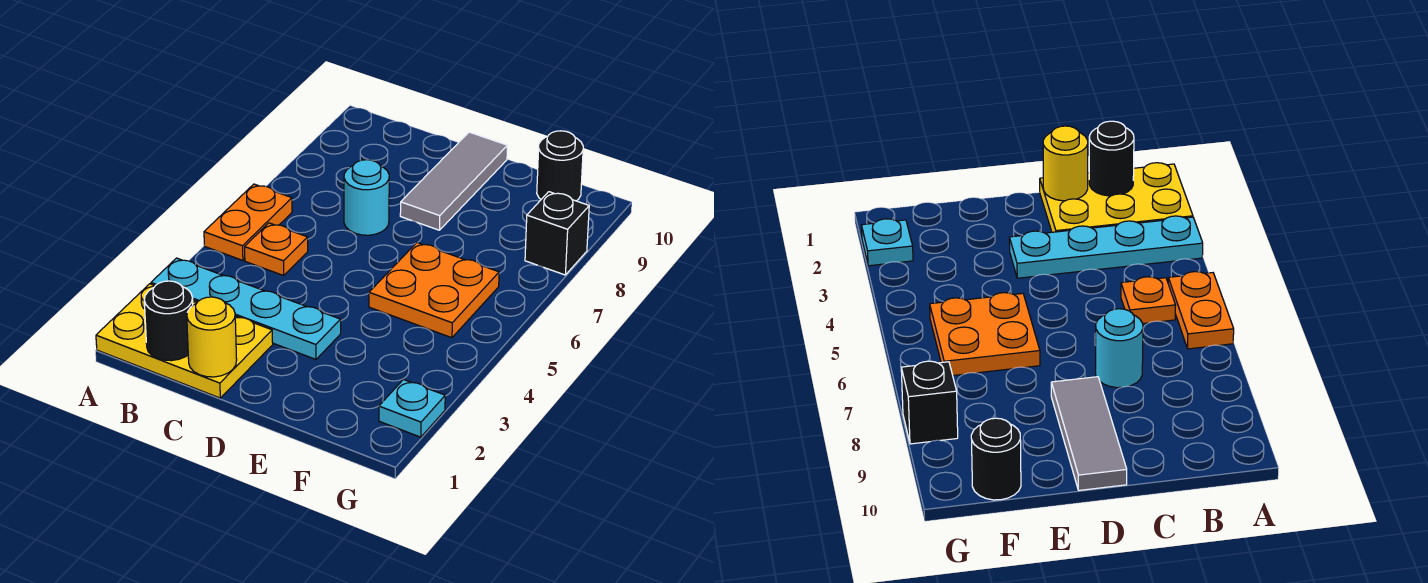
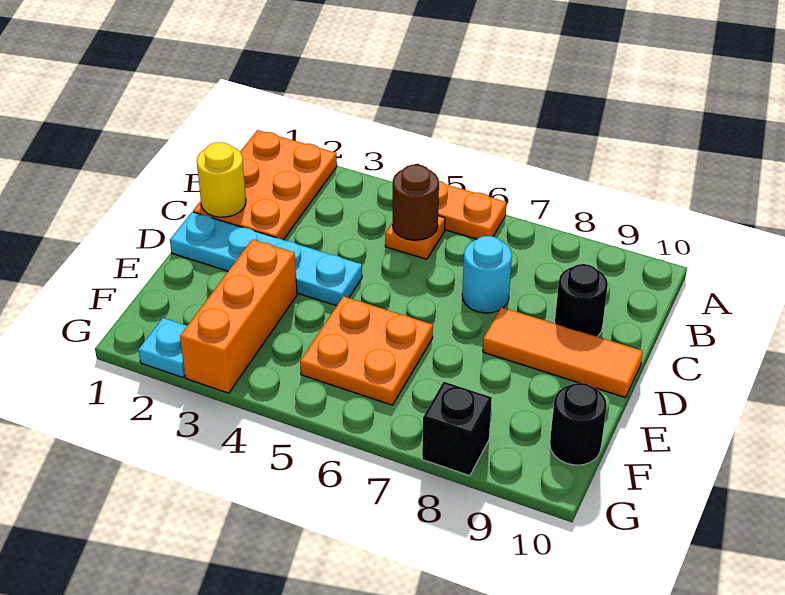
yellow 2x3 plate [96,284,273,398] -> orange 2x3 plate [193,130,337,240]
cyan 1x4 plate [151,258,341,359] -> cyan 1x4 plate turned to [170,212,362,306]
black 1x1 round brick [144,281,193,361] -> black 1x1 round brick moved to [555,264,608,337]
none -> brown 1x1 round brick [393,164,439,240]
grey 1x3 tile [400,132,508,230] -> orange 1x3 tile [483,307,643,397]
none -> orange 1x3 brick [180,239,297,393]

